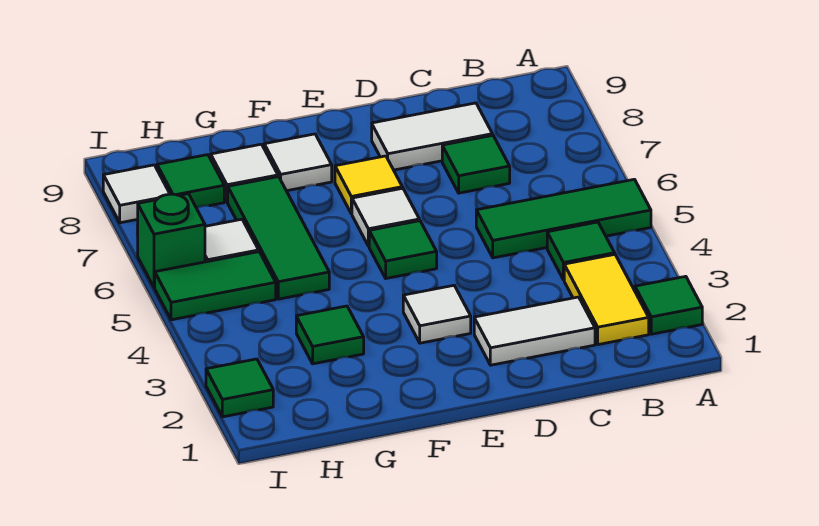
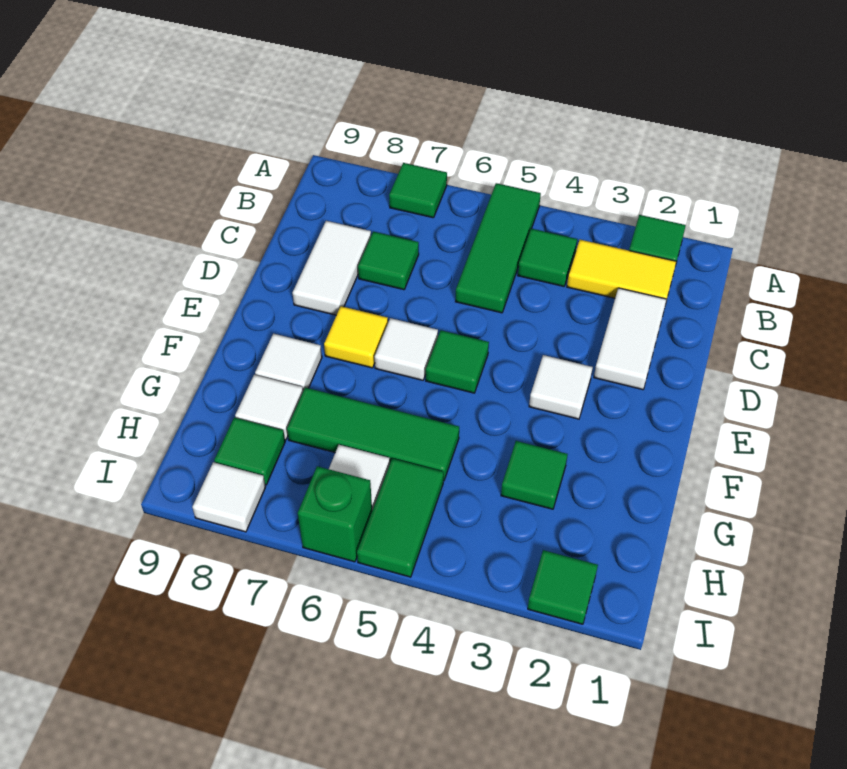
none -> green 1x1 tile [389,163,447,218]

